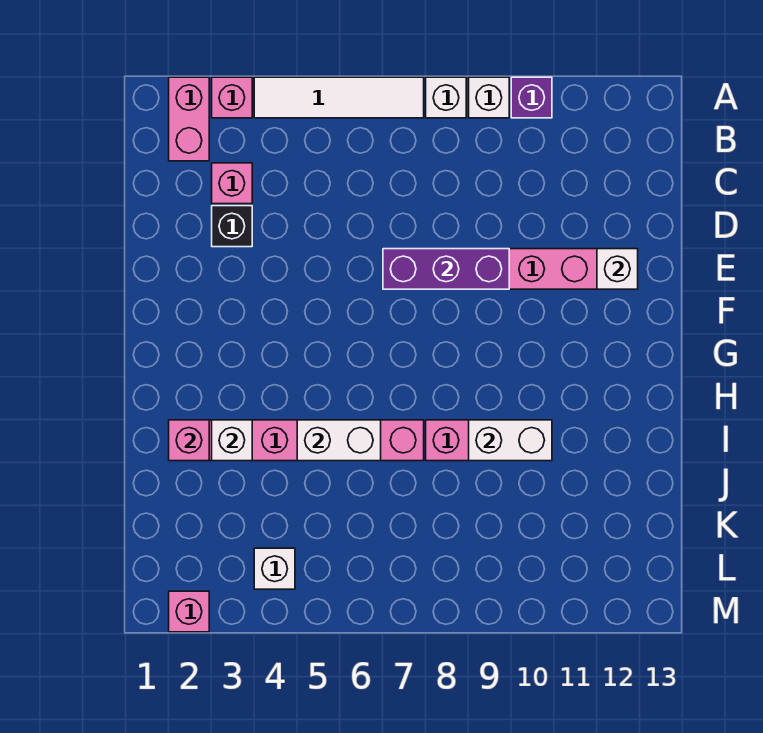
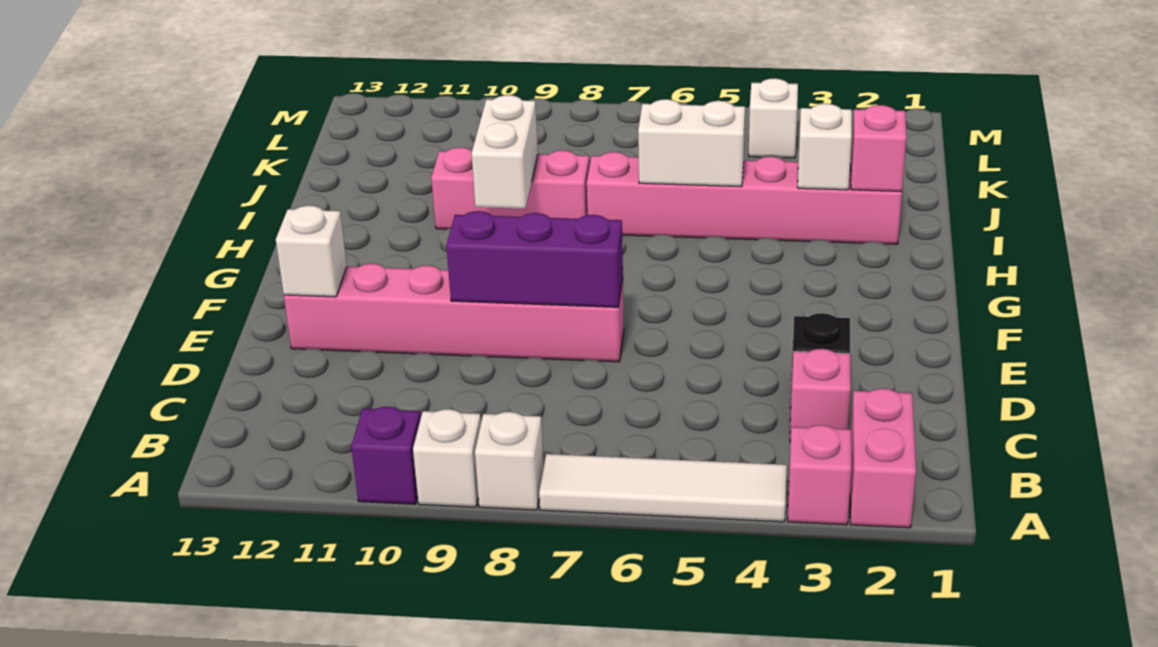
white 1x2 brick [469,420,552,461] -> white 1x2 brick turned to [472,95,538,209]
pink 1x1 brick [169,591,209,632] -> none

